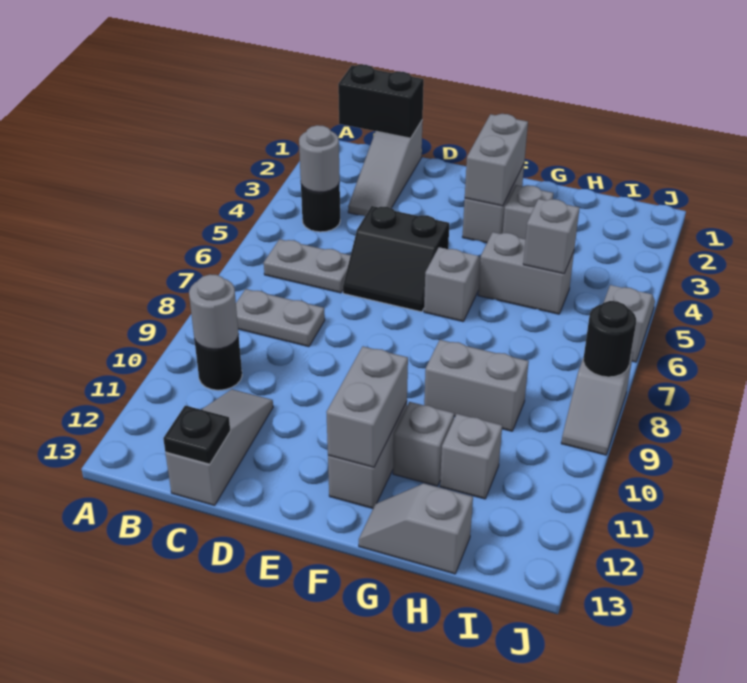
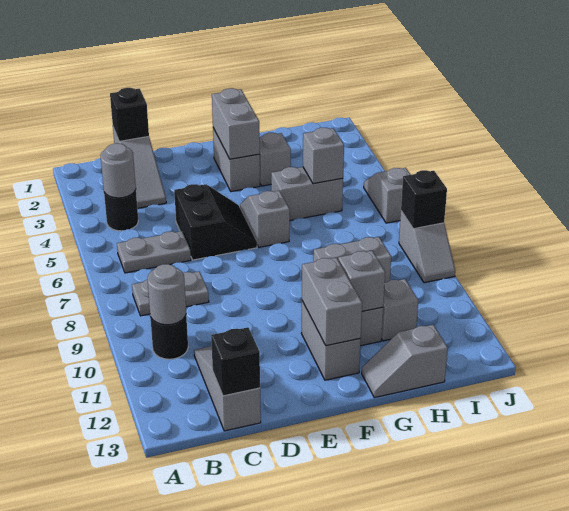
black 1x2 brick [338,64,424,138] -> black 1x1 brick [110,88,149,141]
black 1x1 plate [163,406,230,464] -> black 1x1 brick [211,327,260,396]
black 2x2 slope [343,206,449,312] -> black 2x2 slope turned to [174,184,257,260]
none -> grey 1x1 brick [338,251,385,311]
black 1x1 round brick [583,301,636,377] -> black 1x1 brick [401,170,447,229]

